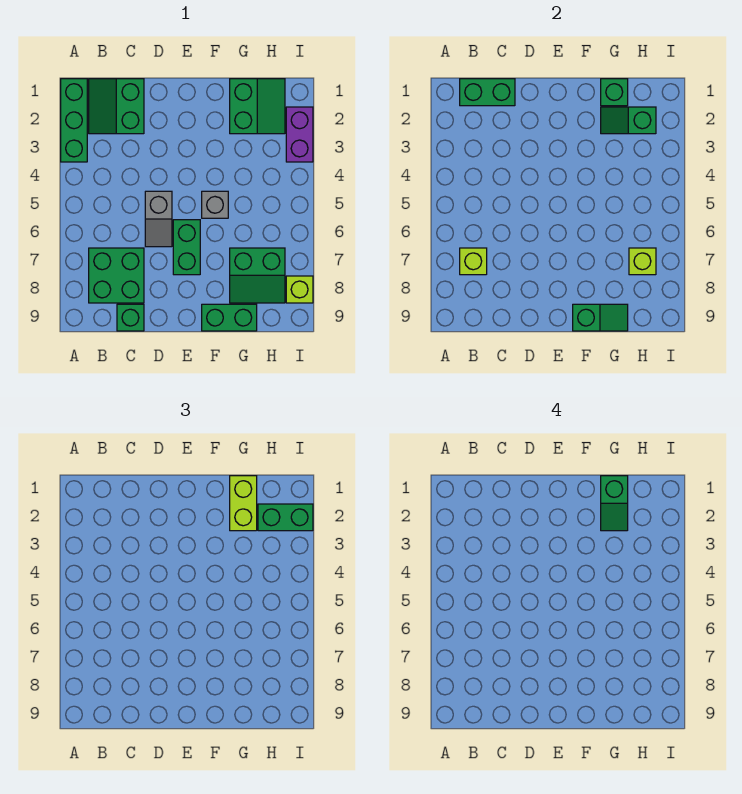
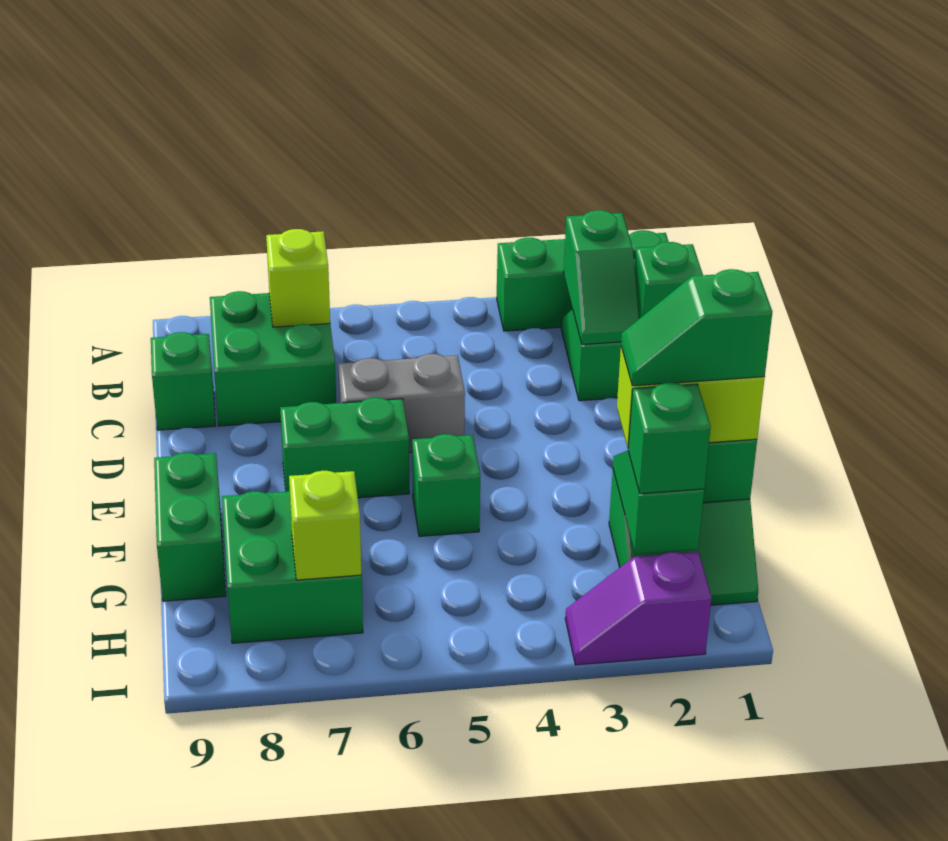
green 1x2 brick [460,79,515,106] -> green 1x1 brick [634,242,703,319]
grey 1x2 slope [145,191,172,247] -> grey 1x2 brick [338,354,465,452]
grey 1x1 brick [202,191,228,218] -> green 1x1 brick [412,434,480,536]
green 1x2 slope [573,304,628,331] -> green 1x2 slope moved to [564,210,639,344]
green 2x2 slope [230,248,285,303] -> green 2x2 brick [222,491,363,643]
green 1x2 brick [258,504,313,531] -> green 1x1 brick [628,383,711,494]
purple 1x2 brick [286,107,313,162] -> purple 1x2 slope [565,552,712,665]
lime 1x1 brick [286,276,313,303] -> none

